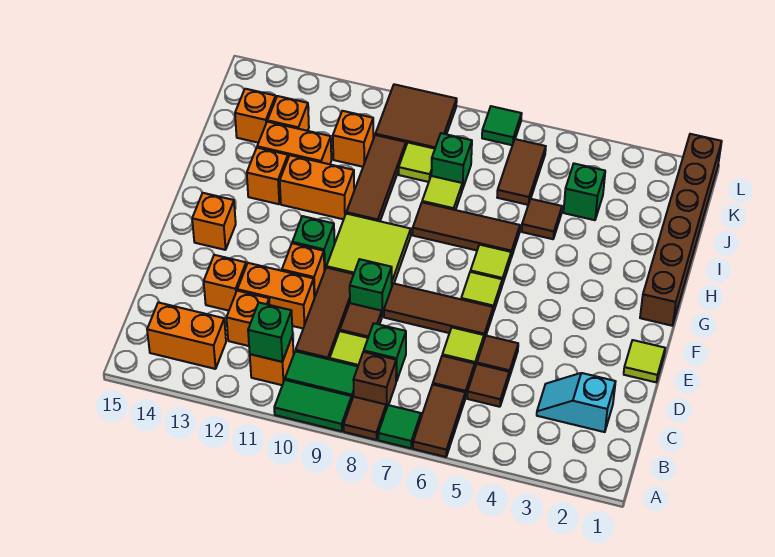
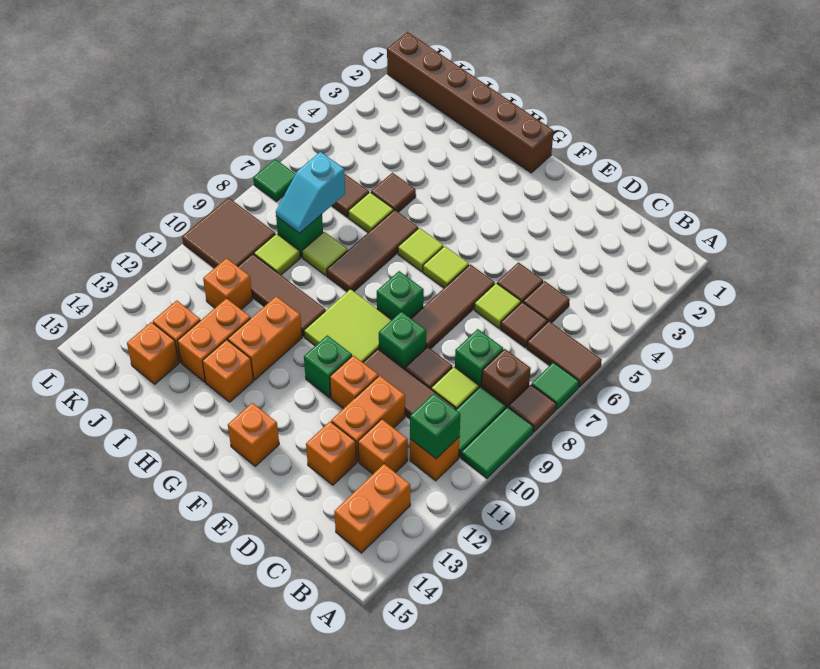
cyan 1x2 slope [537,373,616,432] -> cyan 1x2 slope moved to [276,152,345,233]
lime 1x1 tile [624,340,665,382] -> lime 1x1 tile moved to [348,192,393,233]
green 1x1 brick [564,164,605,220] -> green 1x1 brick moved to [377,271,424,320]

